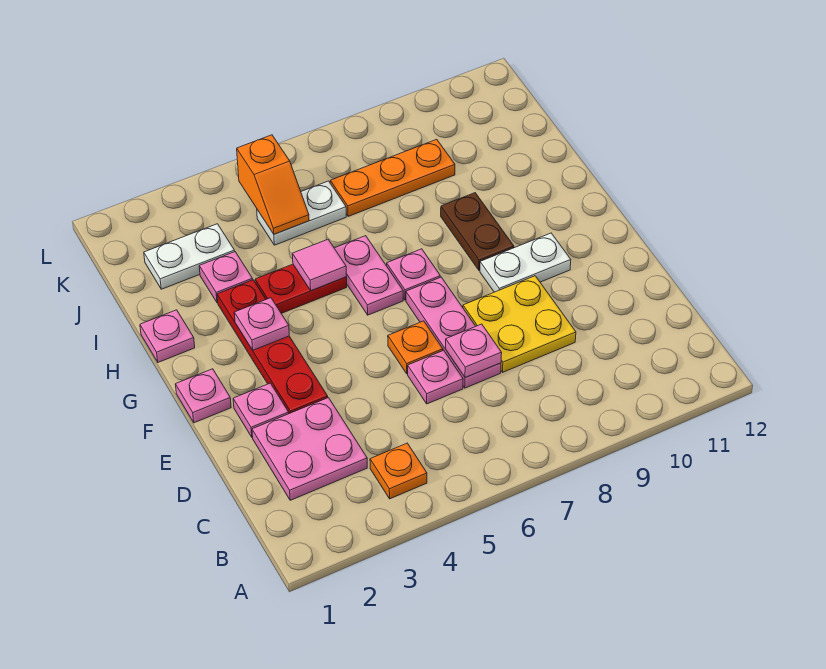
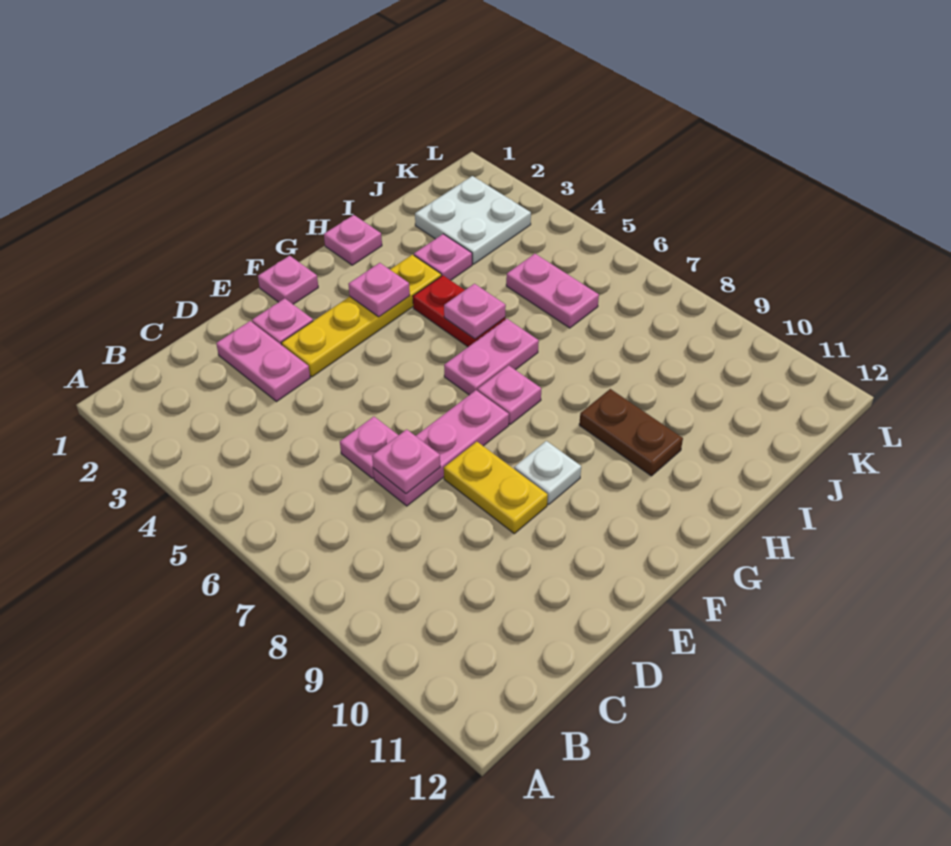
orange 1x1 plate [370,443,427,499] -> none
pink 2x2 plate [252,398,367,500] -> pink 1x2 plate [216,321,310,402]
yellow 2x2 plate [463,276,576,372] -> yellow 1x2 plate [444,442,548,533]
red 1x4 plate [217,280,328,414] -> yellow 1x4 plate [282,255,441,377]
orange 1x1 plate [388,321,443,374] -> none
white 1x2 plate [480,233,571,292] -> white 1x1 plate [514,441,581,504]
brown 1x2 plate [441,193,514,270] -> brown 1x2 plate turned to [579,389,683,476]
pink 1x1 tile [292,239,346,291] -> pink 1x1 plate [444,284,506,339]
white 1x2 plate [144,224,235,289] -> white 2x2 plate [415,176,531,264]
white 1x2 plate [257,181,346,245] -> pink 1x2 plate [506,254,599,328]
orange 1x2 slope [237,135,309,234] -> none
orange 1x3 plate [330,139,455,216] -> none

